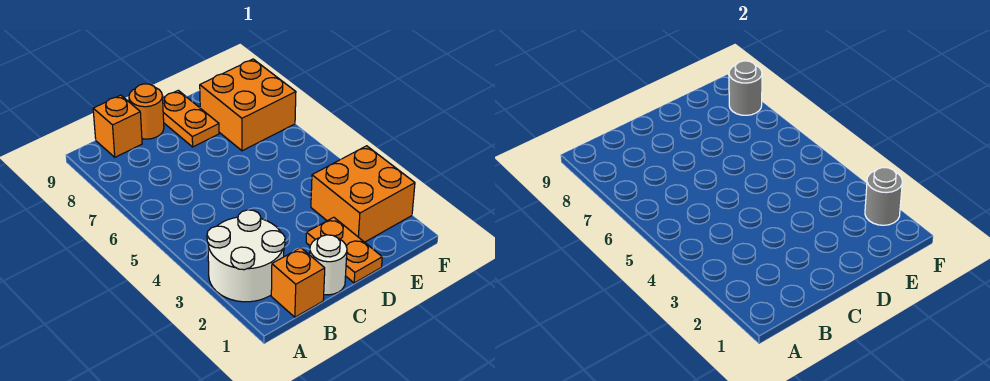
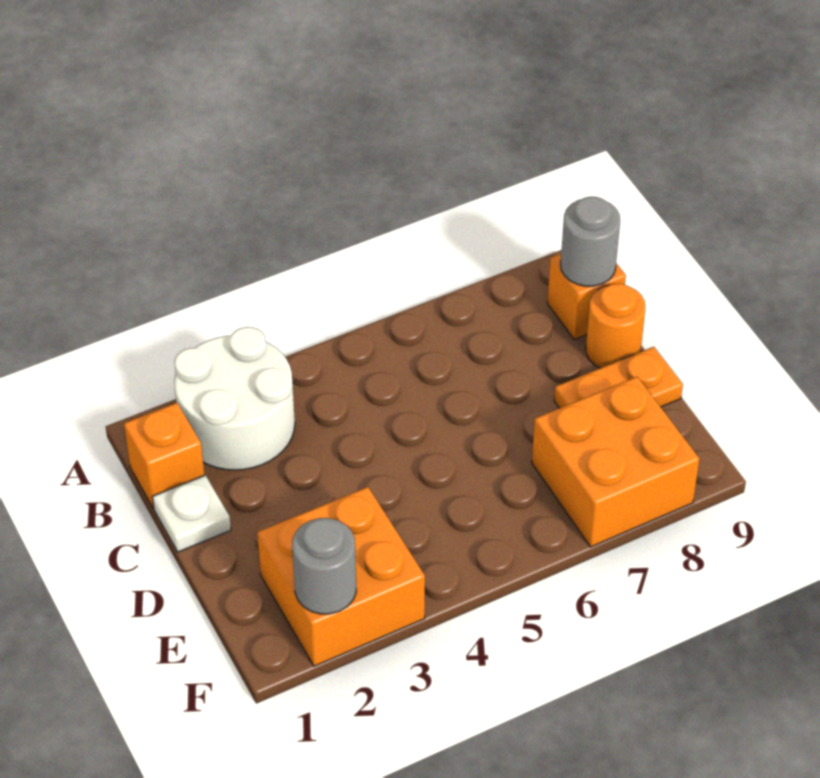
white 1x1 round brick [310,235,347,295] -> white 1x1 plate [152,475,231,552]
orange 1x2 plate [306,217,382,283] -> none
grey 1x1 round brick [729,61,762,115] -> grey 1x1 round brick moved to [561,197,620,286]

